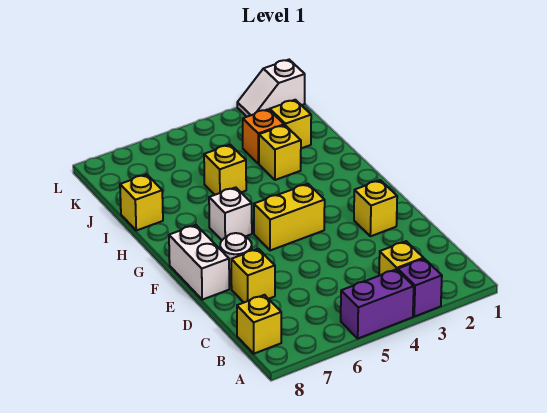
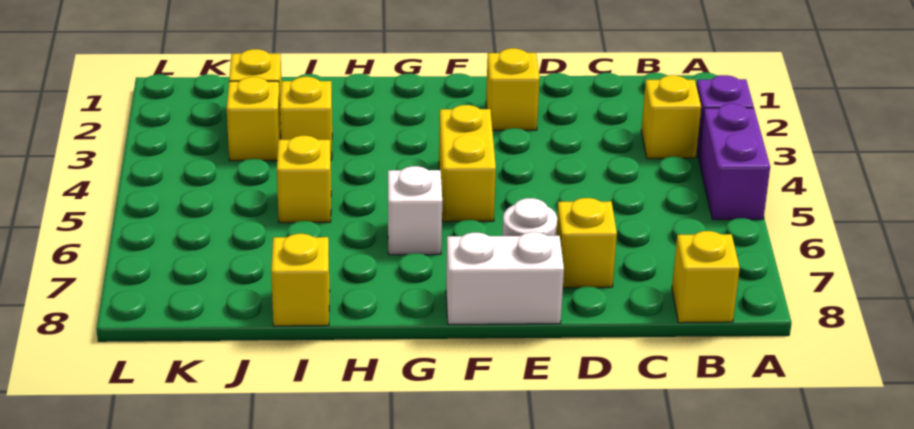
orange 1x1 brick [243,109,284,164] -> yellow 1x1 brick [227,77,281,161]
white 1x2 slope [237,60,305,117] -> none

